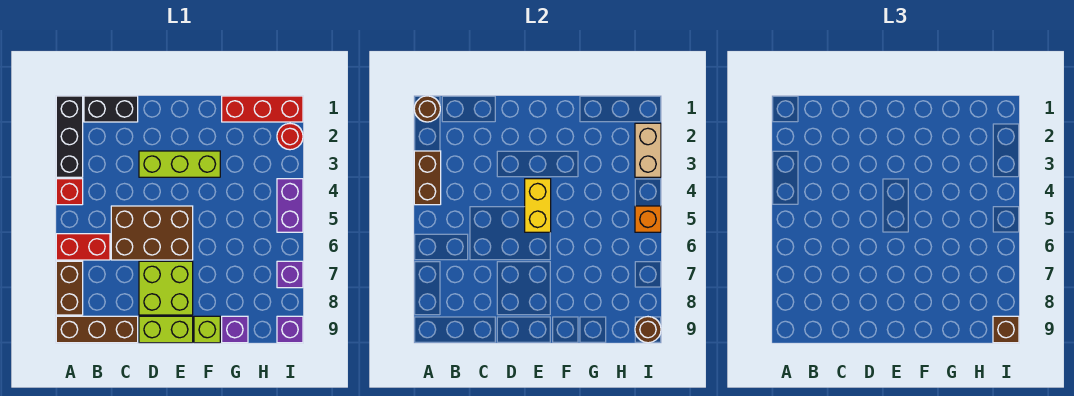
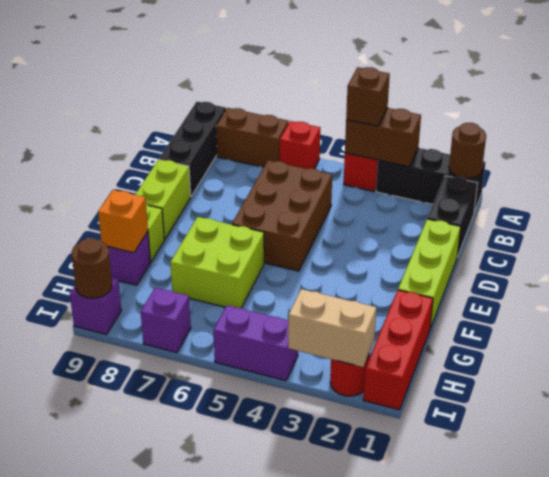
red 1x2 brick [56,234,110,260] -> red 1x1 brick [280,121,320,169]
brown 1x3 brick [56,316,138,343] -> black 1x3 brick [159,101,226,196]
lime 1x3 brick [139,151,220,177] -> lime 1x3 brick moved to [398,219,461,329]
lime 2x2 brick [139,261,193,315] -> lime 2x2 brick moved to [170,217,264,308]
yellow 1x2 brick [525,179,551,232] -> none
orange 1x1 brick [635,206,661,232] -> orange 1x1 brick moved to [98,190,148,253]
brown 1x1 brick [993,316,1019,343] -> brown 1x1 brick moved to [346,67,390,126]

